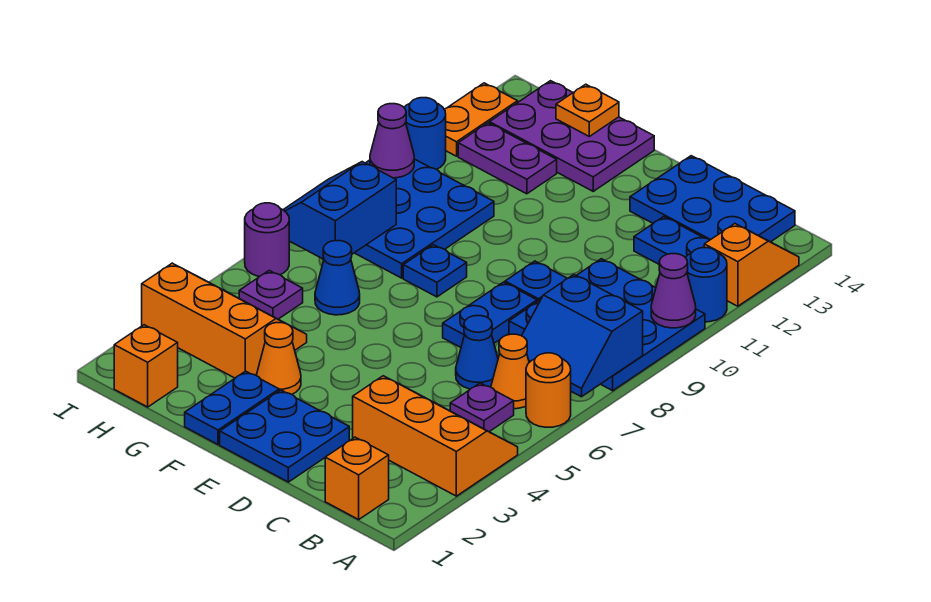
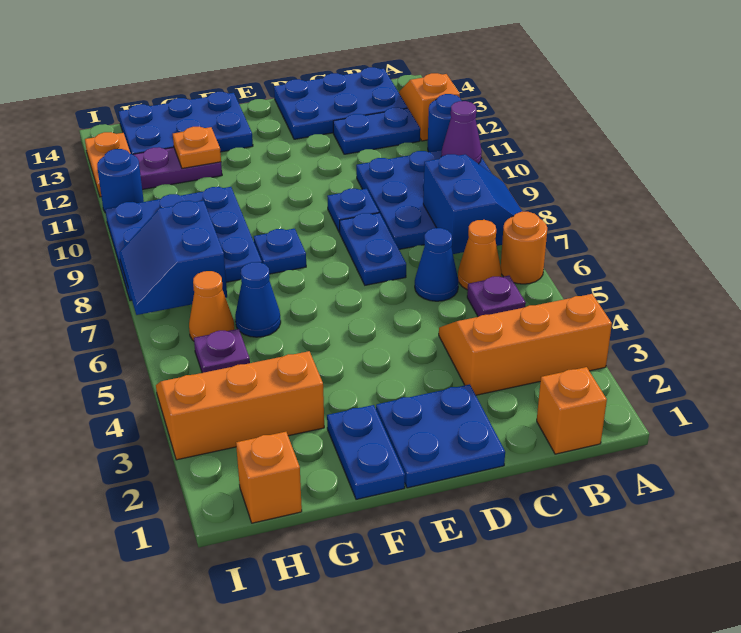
blue 2x2 slope [522,275,643,397] -> blue 2x2 slope turned to [423,154,523,254]
orange 1x1 cone [256,323,301,394] -> orange 1x1 cone moved to [189,271,234,341]
purple 2x3 plate [489,81,654,191] -> blue 2x3 plate [119,92,253,154]
orange 1x1 plate [556,84,619,136] -> orange 1x1 plate moved to [173,127,221,168]
purple 1x1 round brick [245,203,289,277] -> none
purple 1x1 cone [370,104,414,178] -> none

